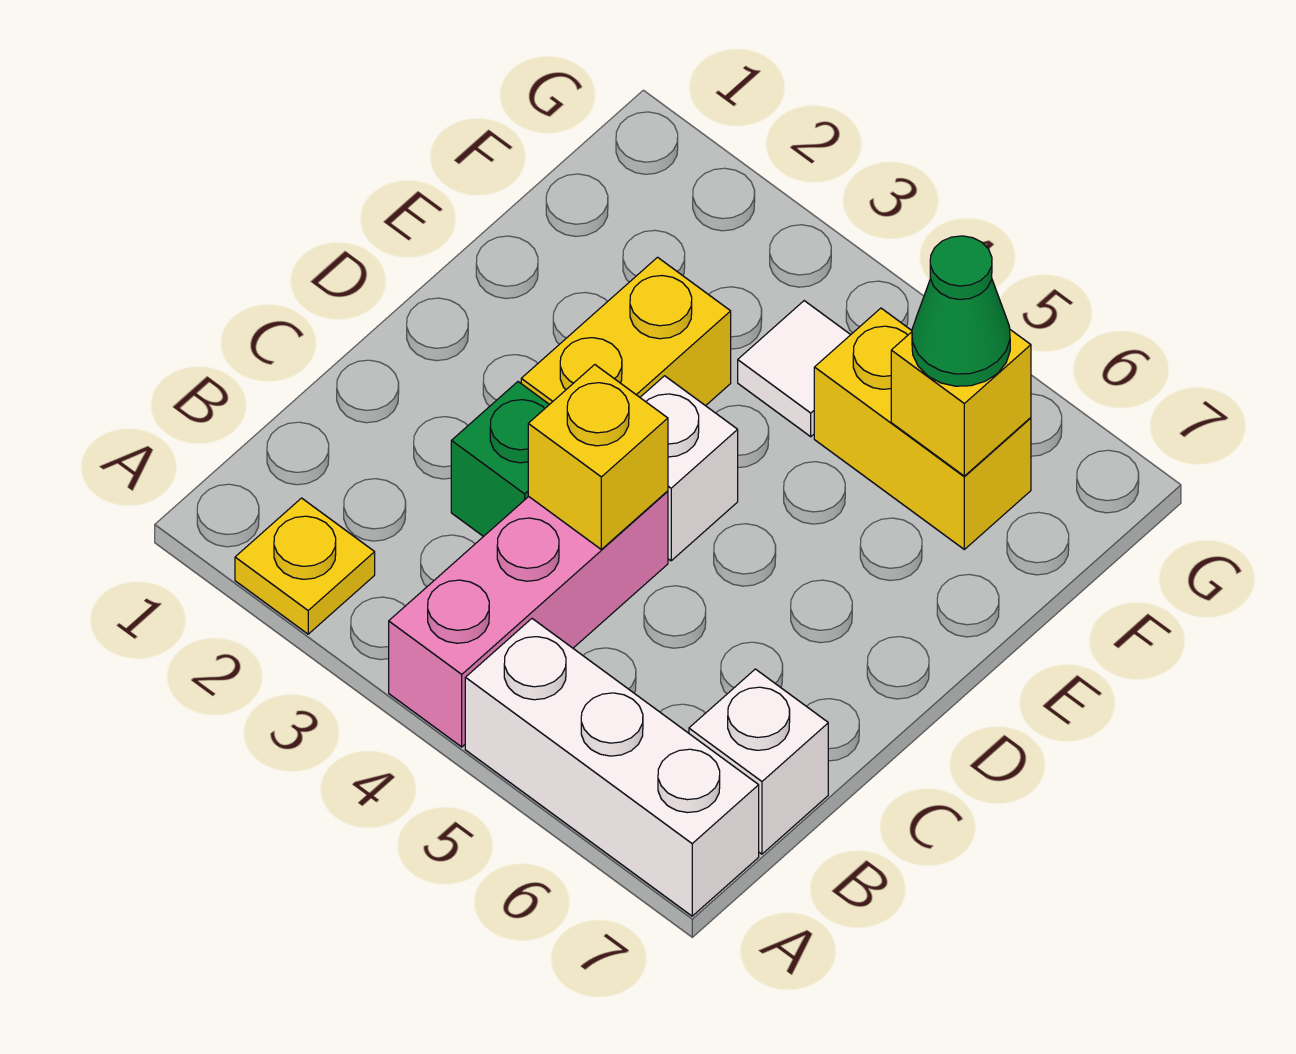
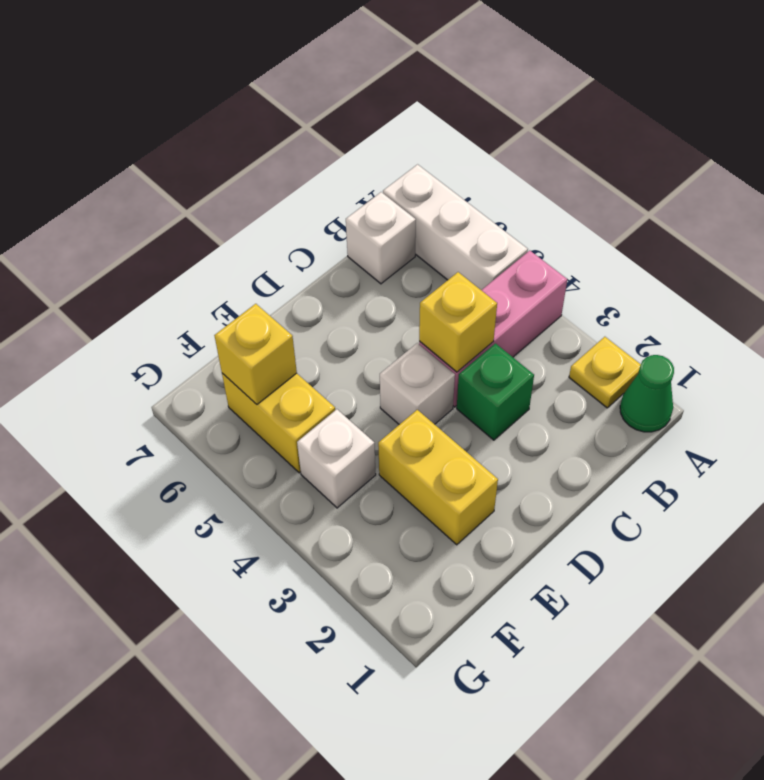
yellow 1x2 brick [521,257,731,406] -> yellow 1x2 brick turned to [378,410,498,545]
white 1x1 tile [738,301,850,437] -> white 1x1 brick [297,409,376,508]
green 1x1 cone [912,236,1010,386] -> green 1x1 cone moved to [620,355,674,432]

